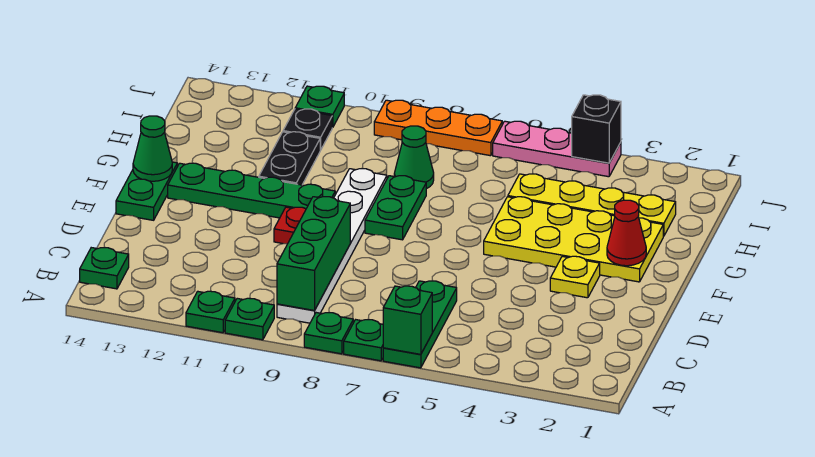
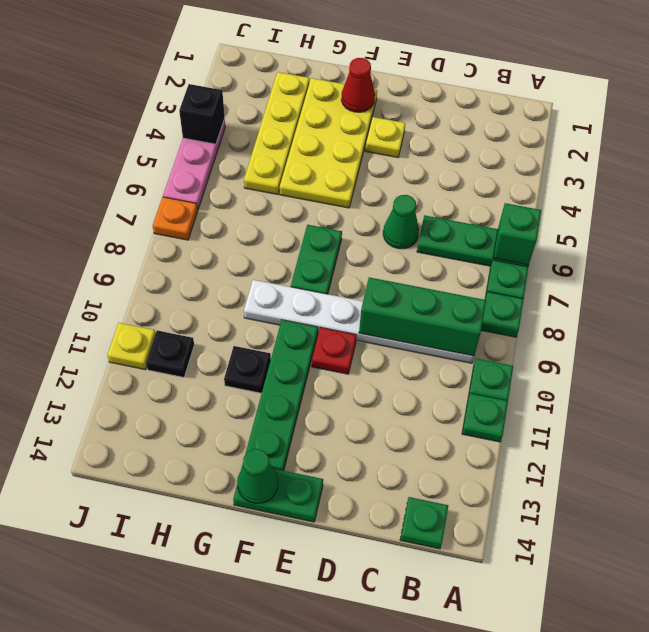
green 1x2 plate [365,176,426,240] -> green 1x2 plate turned to [291,225,342,294]
black 1x2 plate [259,132,320,185] -> black 1x1 plate [224,346,271,393]
green 1x1 cone [394,126,434,189] -> green 1x1 cone moved to [383,195,419,249]
orange 1x3 plate [374,100,502,156] -> orange 1x1 plate [153,197,198,240]
green 1x1 plate [295,86,344,128] -> yellow 1x1 plate [107,323,156,370]

